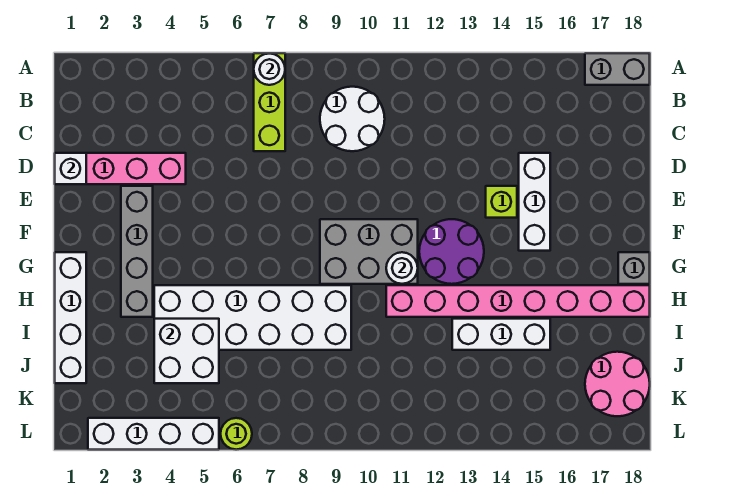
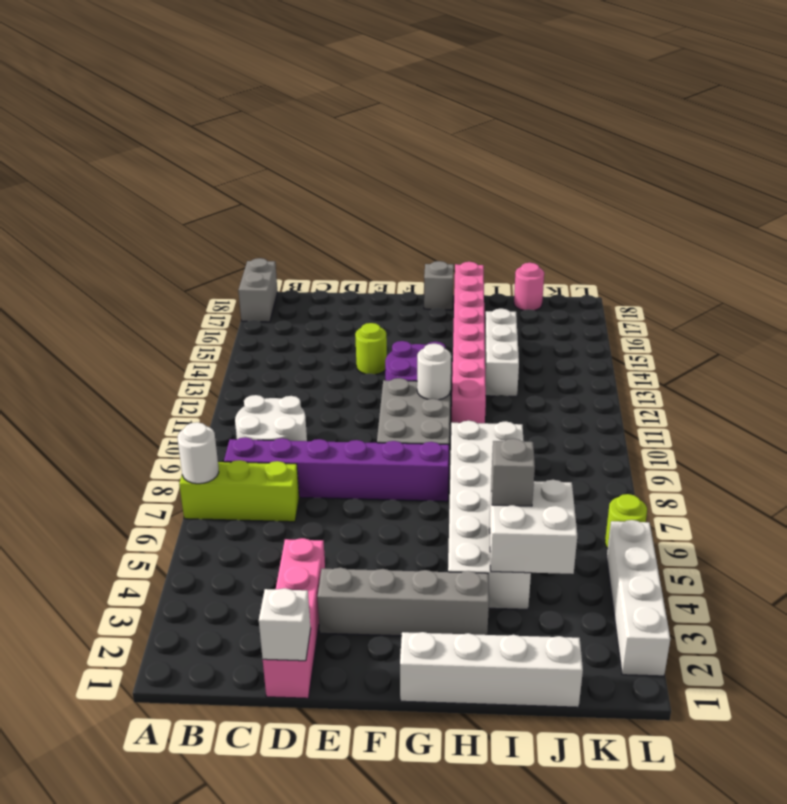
none -> purple 1x6 brick [224,437,449,501]
white 1x3 brick [519,153,550,251] -> none
lime 1x1 brick [486,186,517,218] -> lime 1x1 round brick [355,323,387,374]
none -> grey 1x1 brick [491,439,535,506]
pink 2x2 round brick [585,352,650,416] -> pink 1x1 round brick [514,263,544,310]

